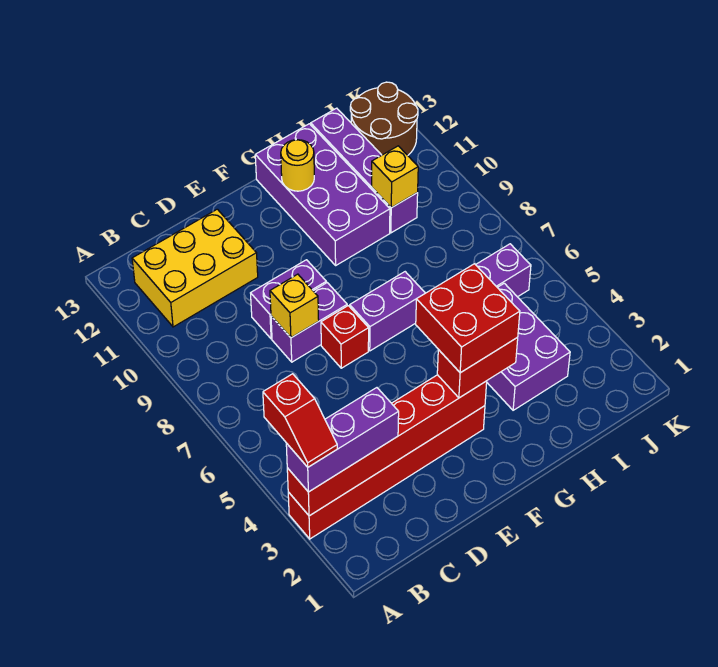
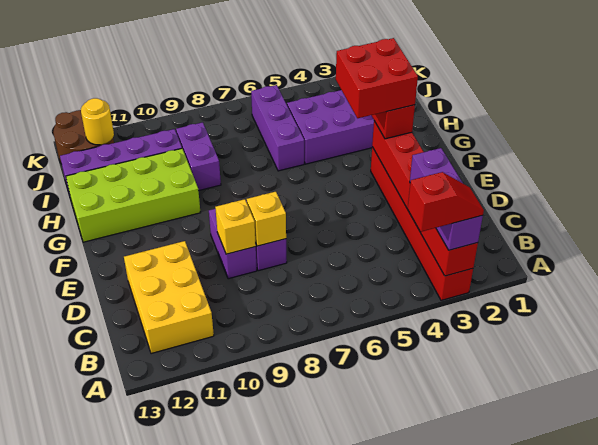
red 1x1 brick [321,306,369,368] -> none
purple 1x2 brick [350,272,425,351] -> purple 1x2 brick moved to [176,122,221,191]
purple 2x4 brick [255,124,390,265] -> lime 2x4 brick [66,149,201,242]
yellow 1x1 round brick [281,140,314,191] -> yellow 1x1 round brick moved to [81,98,114,145]
yellow 1x1 brick [372,146,418,208] -> yellow 1x1 brick moved to [215,199,256,254]

